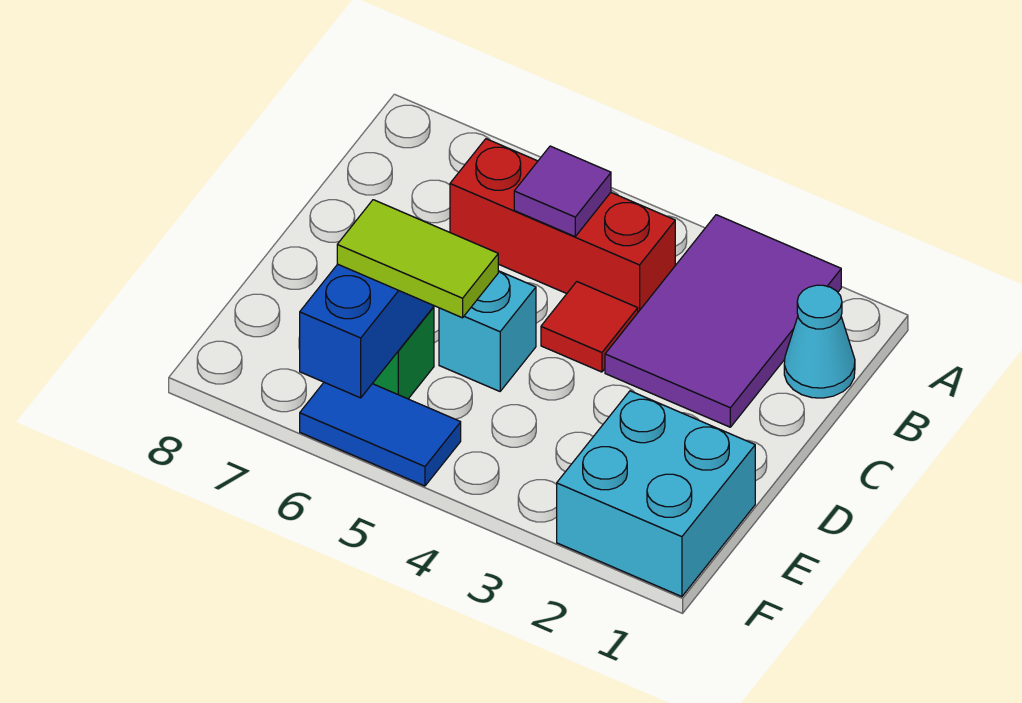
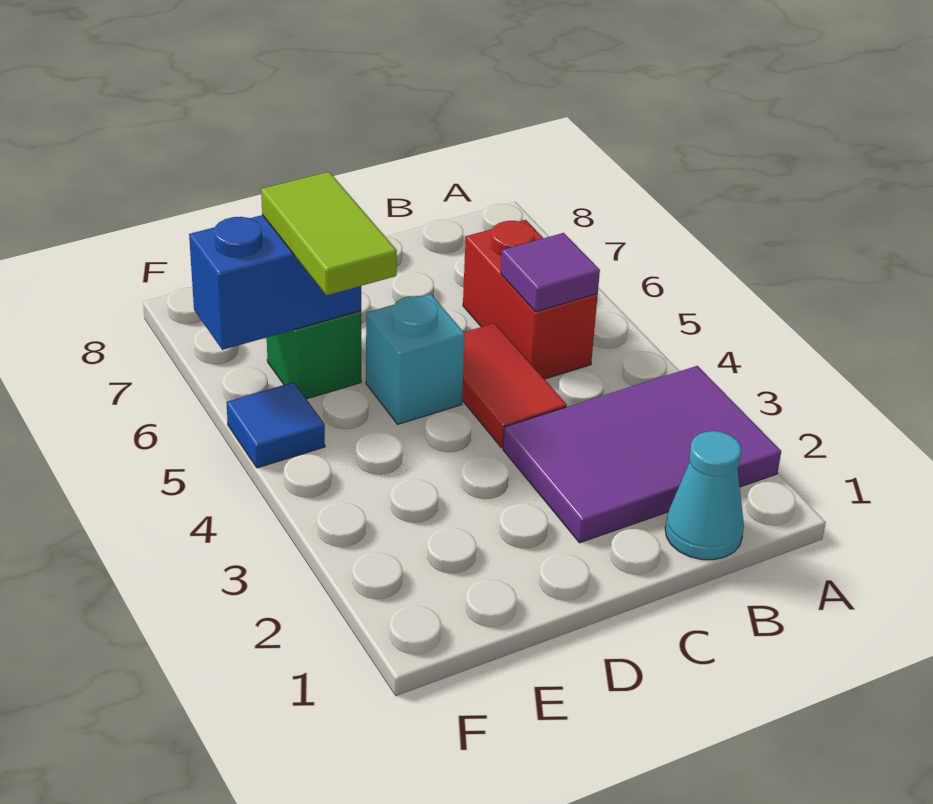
red 1x3 brick [450,139,675,312] -> red 1x2 brick [463,220,598,379]
red 1x1 tile [541,282,638,372] -> red 1x2 tile [462,323,567,448]
cyan 2x2 brick [557,391,755,597] -> none
blue 1x2 tile [300,382,461,486] -> blue 1x1 tile [226,382,325,468]

